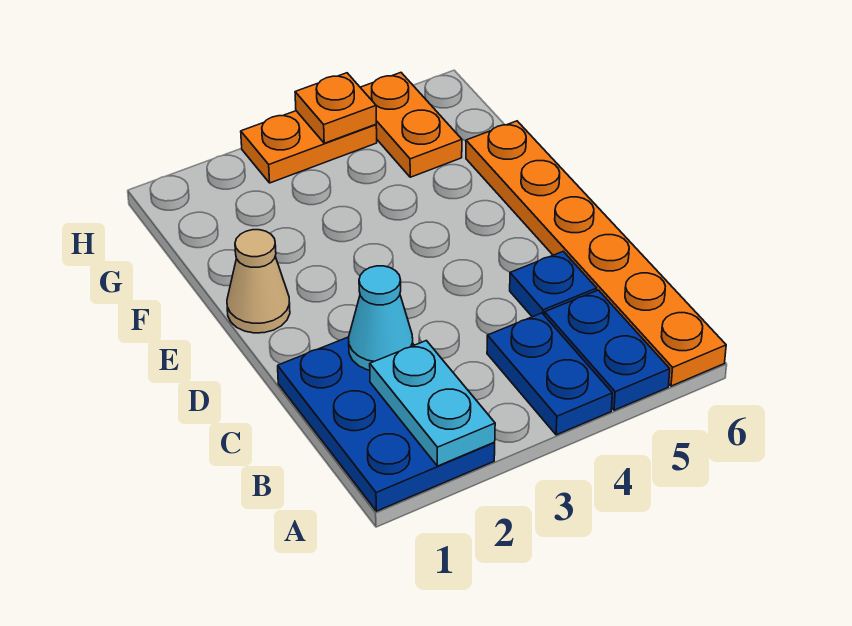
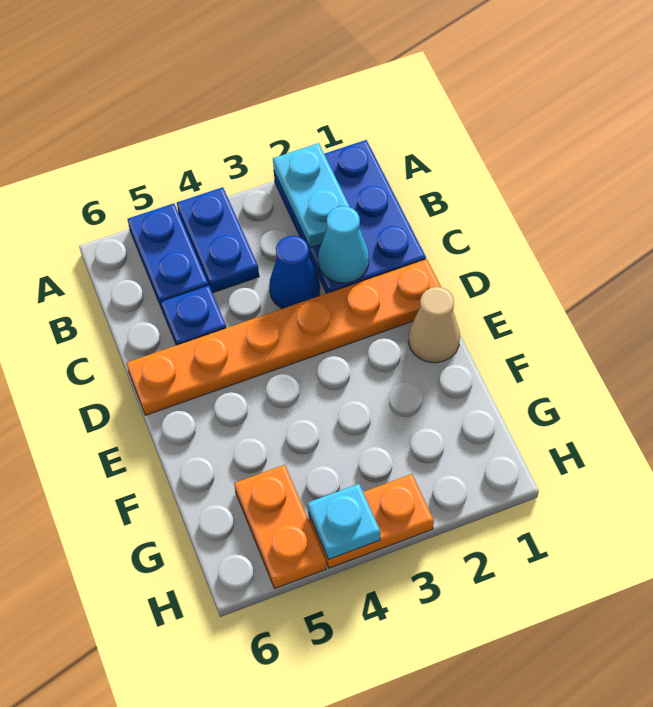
orange 1x6 plate [466,121,726,386] -> orange 1x6 plate turned to [127,259,441,415]
none -> blue 1x1 cone [269,236,320,309]
orange 1x1 plate [295,73,376,143] -> cyan 1x1 plate [308,484,380,560]

